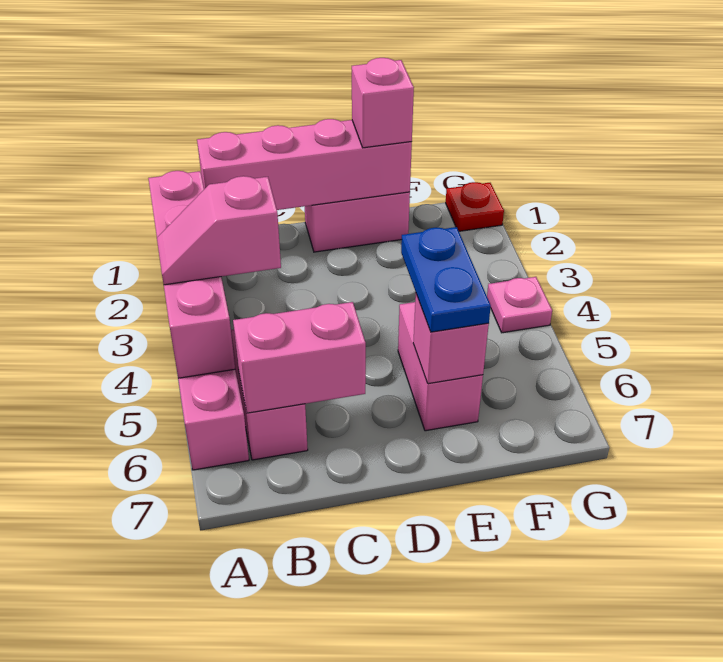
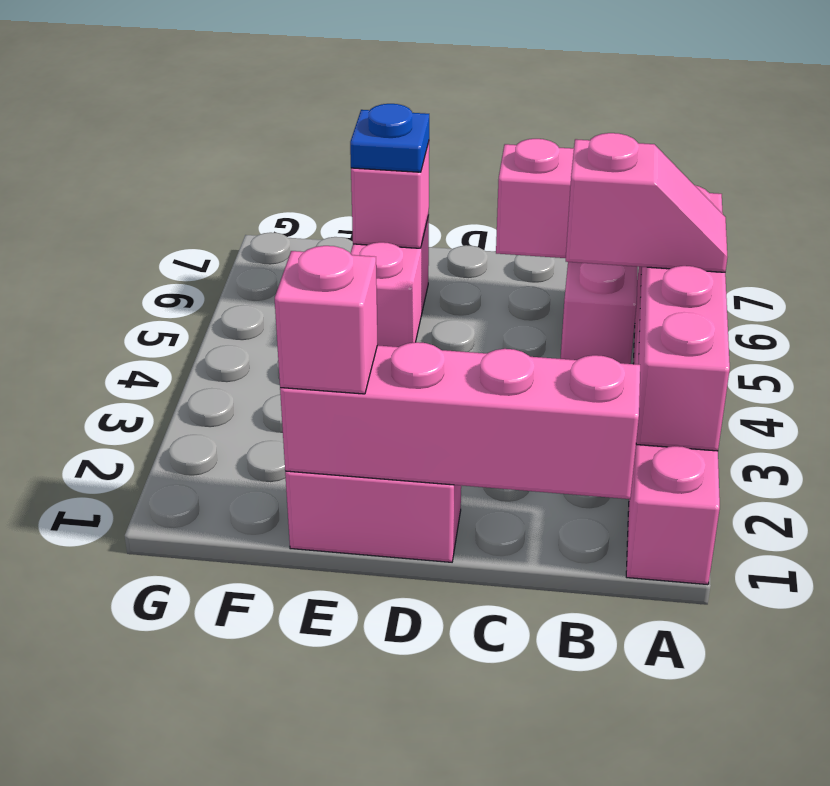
blue 1x2 plate [401,227,491,332] -> blue 1x1 plate [350,104,429,172]
red 1x1 plate [446,182,504,231] -> none
pink 1x1 plate [487,277,552,333] -> none

